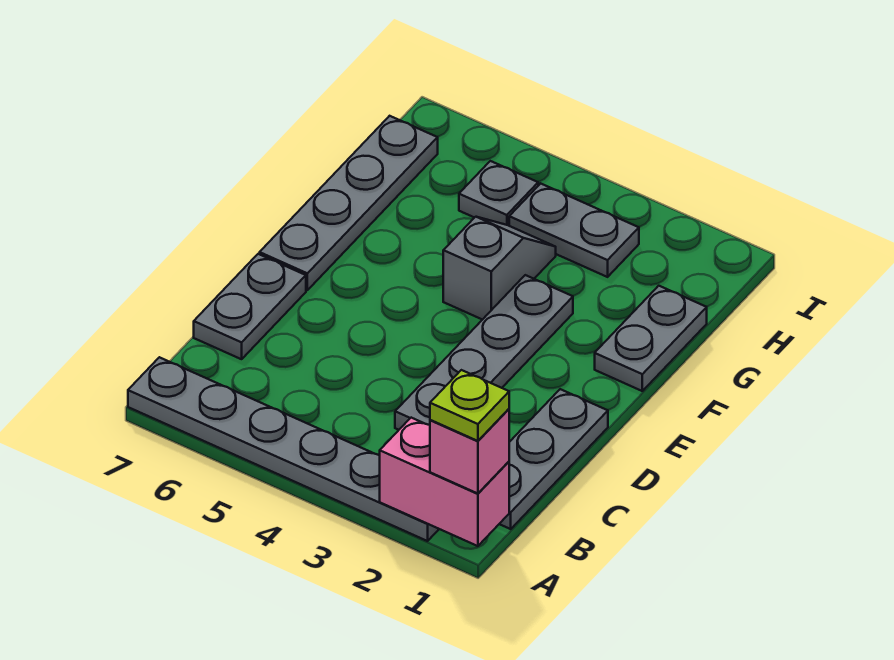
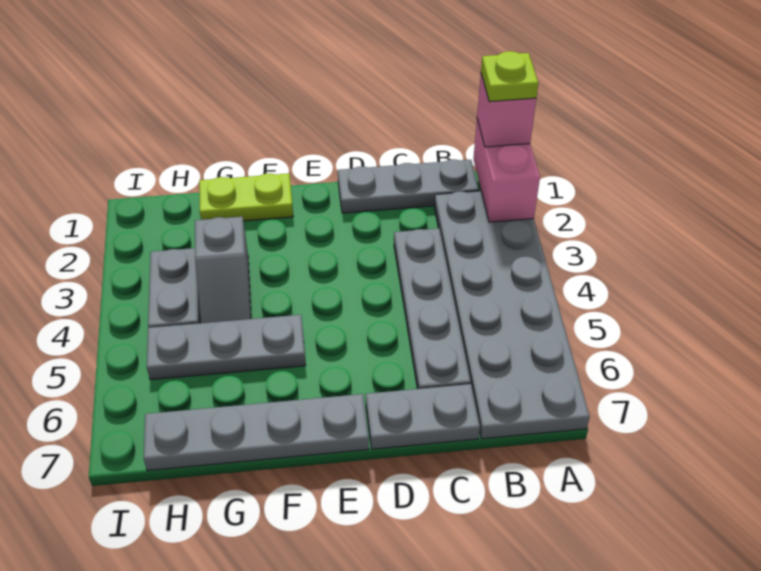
grey 1x6 plate [128,357,439,541] -> grey 2x6 plate [434,191,590,439]
grey 1x4 plate [395,275,573,430] -> grey 1x4 plate turned to [394,228,471,389]
grey 1x2 plate [595,286,707,391] -> lime 1x2 plate [199,174,293,221]
grey 1x2 slope [443,217,556,320] -> grey 1x2 slope turned to [195,217,251,323]
grey 1x1 plate [459,161,538,226] -> grey 1x3 plate [147,315,306,380]

